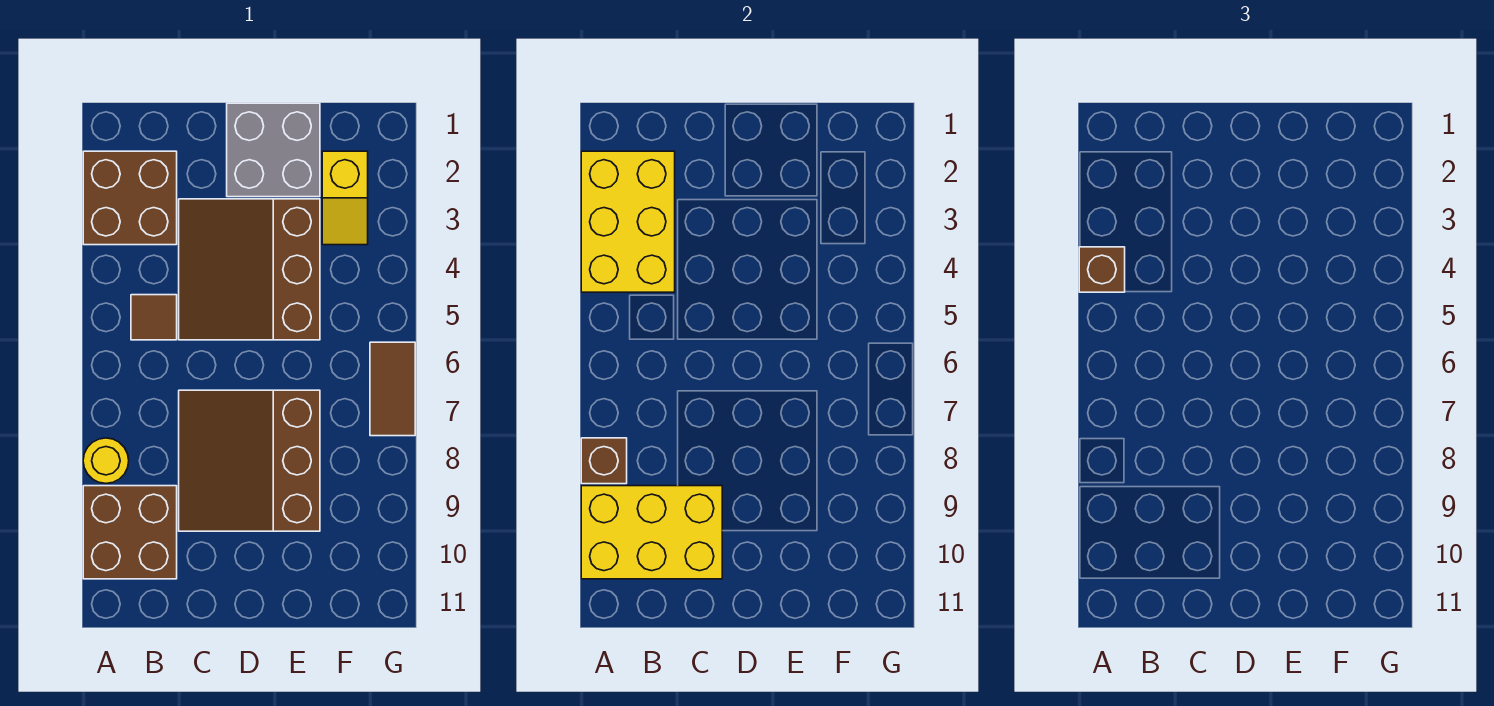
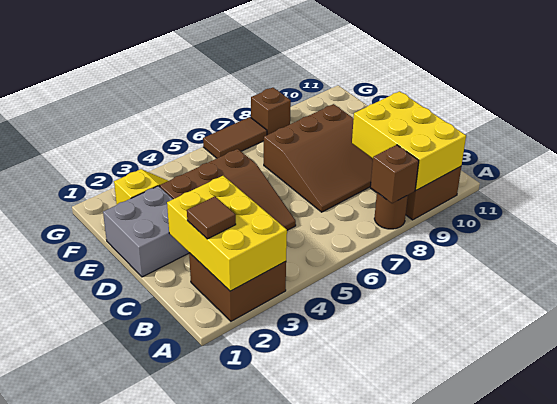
yellow 2x3 brick [581,151,675,292] -> yellow 2x3 brick turned to [167,176,287,291]
brown 1x1 brick [1079,247,1125,292] -> brown 1x1 brick moved to [251,88,291,135]
yellow 1x1 round brick [83,438,129,483] -> brown 1x1 round brick [374,193,408,229]
brown 1x1 tile [131,295,177,340] -> brown 1x1 tile moved to [187,196,236,239]

